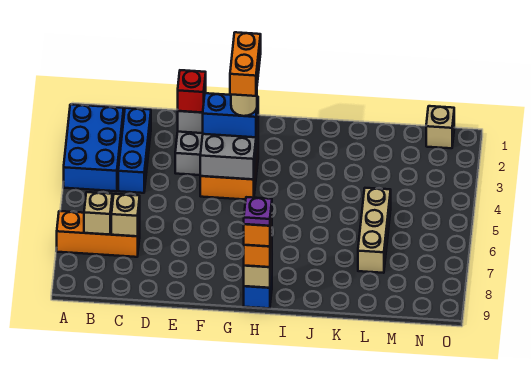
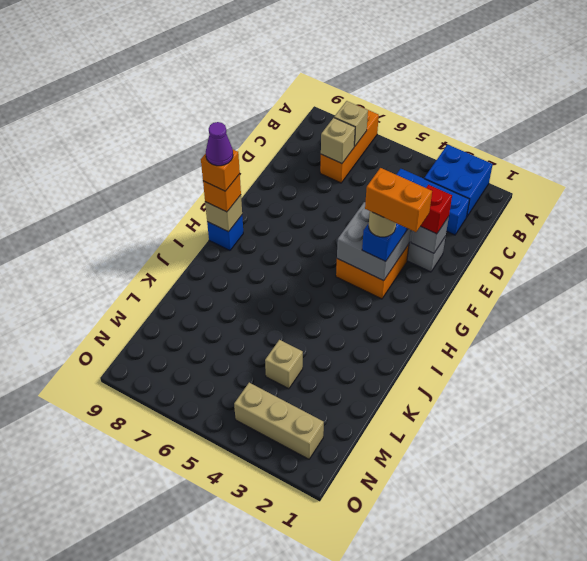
blue 2x3 brick [64,104,124,191] -> blue 2x2 brick [424,145,493,216]
purple 1x1 plate [244,197,272,226] -> purple 1x1 cone [206,122,233,166]
tan 1x3 brick [358,188,391,273] -> tan 1x3 brick moved to [234,383,324,459]
tan 1x1 brick [426,106,454,148] -> tan 1x1 brick moved to [265,340,303,389]

